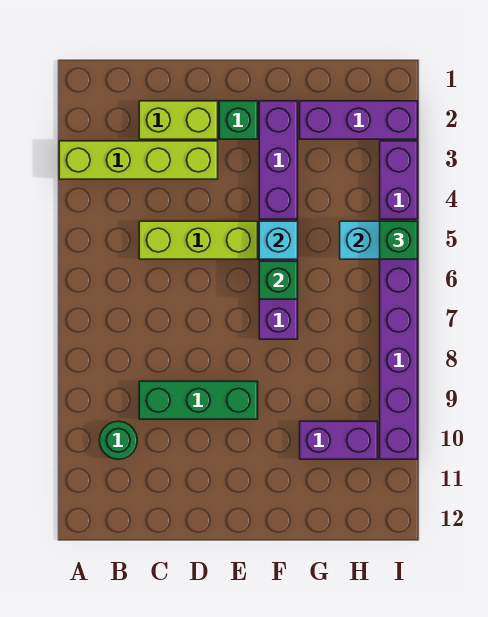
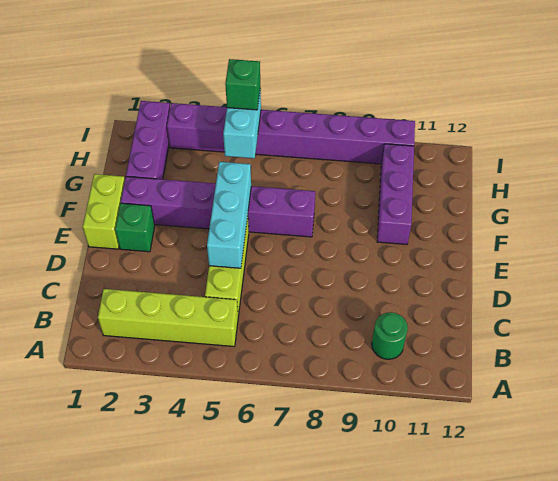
lime 1x4 brick [59,141,218,179] -> lime 1x4 brick turned to [98,289,238,346]
lime 1x2 brick [139,101,218,139] -> lime 1x2 brick moved to [83,174,125,249]
green 1x3 brick [139,381,258,419] -> none
cyan 1x1 brick [259,221,298,259] -> cyan 1x3 brick [207,162,251,268]
green 1x1 brick [259,261,298,299] -> none
purple 1x2 brick [300,421,378,459] -> purple 1x3 brick [377,144,414,244]

